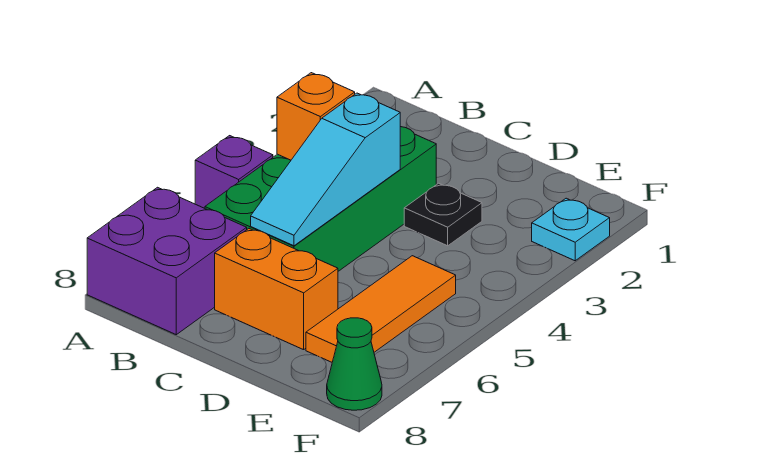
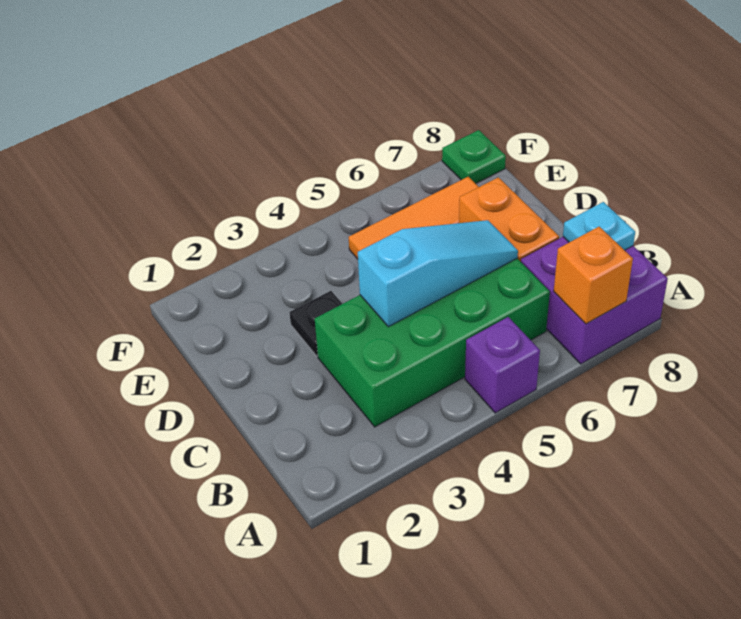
orange 1x1 brick [277,73,355,160] -> orange 1x1 brick moved to [554,227,633,324]
cyan 1x1 plate [532,198,610,261] -> cyan 1x1 plate moved to [563,202,635,250]
green 1x1 cone [327,318,382,410] -> green 1x1 plate [442,130,506,184]

